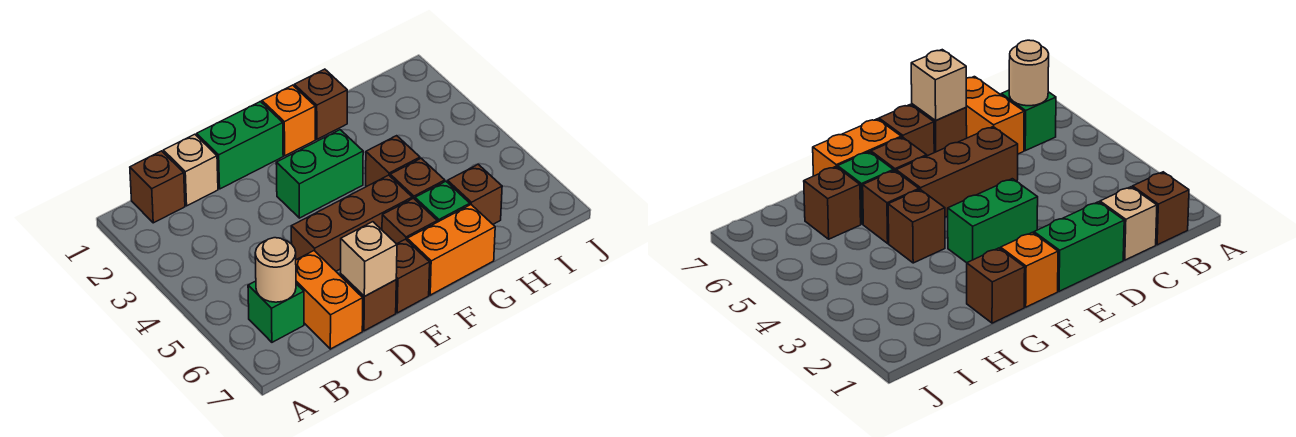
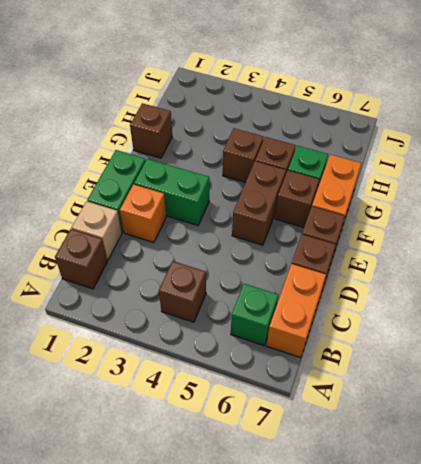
tan 1x1 round brick [255,238,296,302] -> none
orange 1x2 brick [296,251,363,349] -> orange 1x2 brick turned to [266,264,326,358]
brown 1x3 brick [291,175,412,271] -> brown 1x2 brick [232,161,286,245]
tan 1x1 brick [341,222,397,296] -> none
green 1x2 brick [276,130,363,218] -> green 1x2 brick turned to [134,159,209,225]
orange 1x1 brick [262,85,315,156] -> orange 1x1 brick moved to [120,184,166,243]
brown 1x1 brick [448,164,502,224] -> brown 1x1 brick moved to [159,261,206,322]

